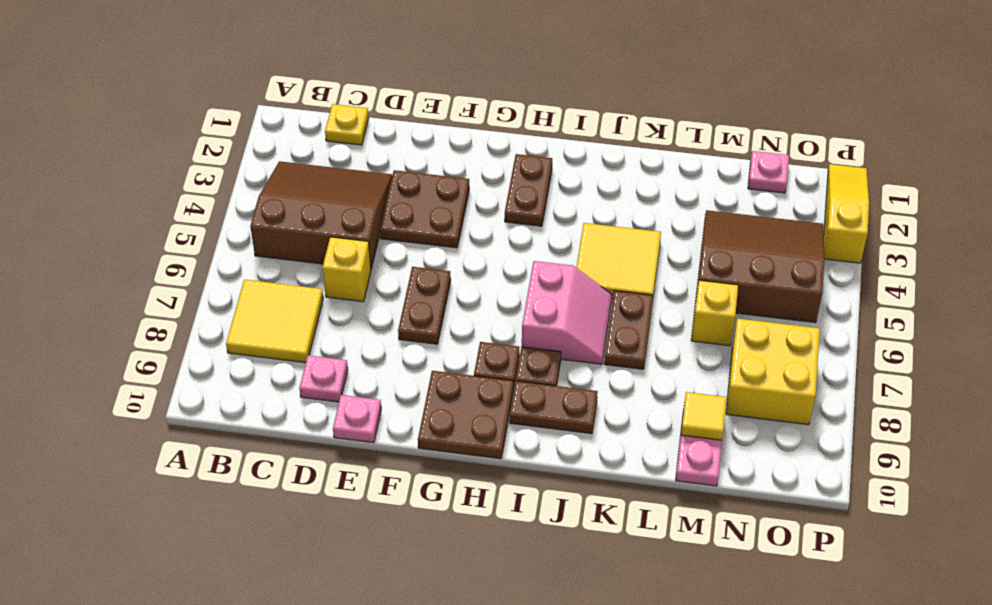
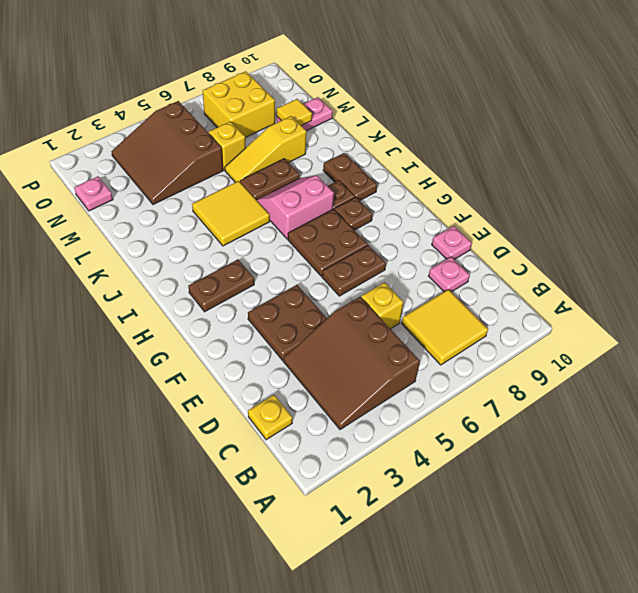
brown 2x2 plate [418,371,513,459] -> brown 2x2 plate moved to [288,209,368,277]
yellow 1x3 slope [824,164,869,263] -> yellow 1x3 slope moved to [225,116,306,182]

